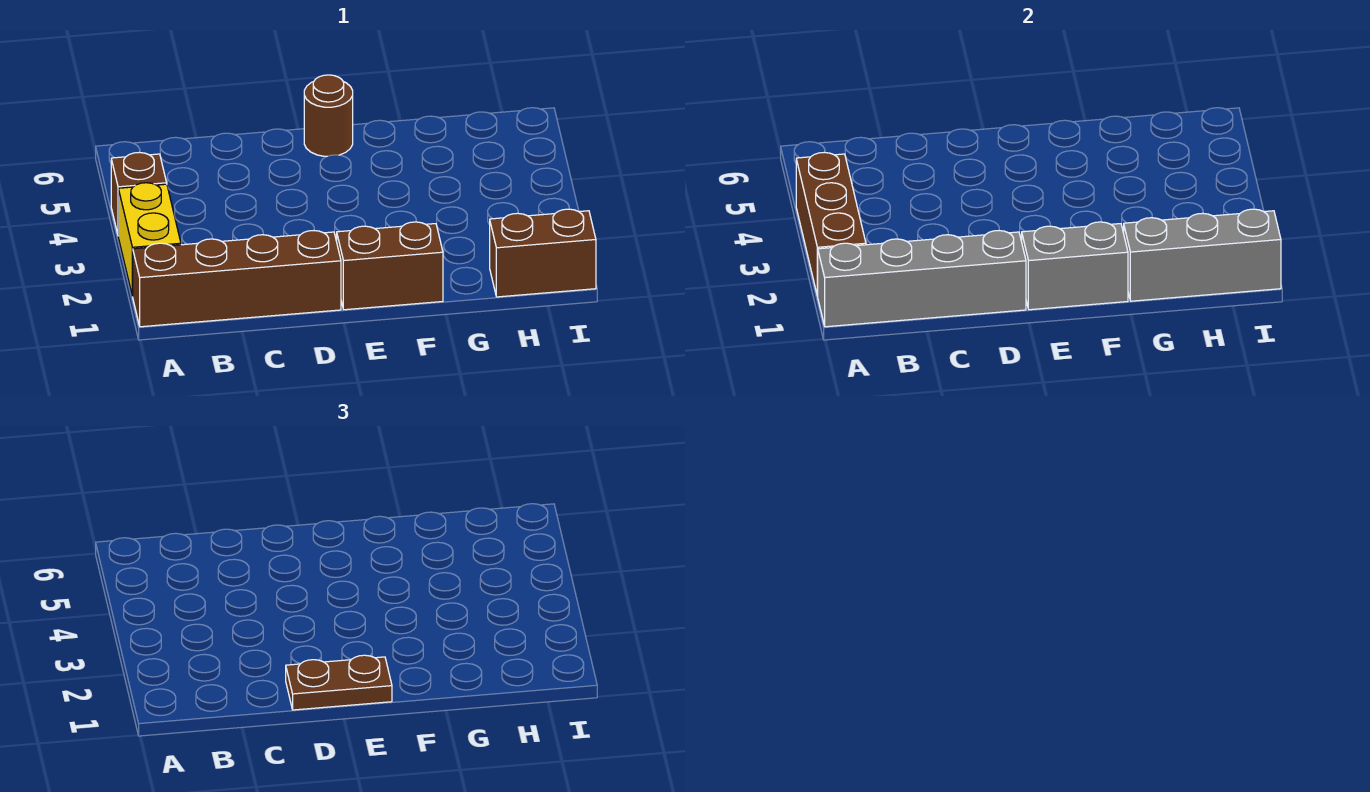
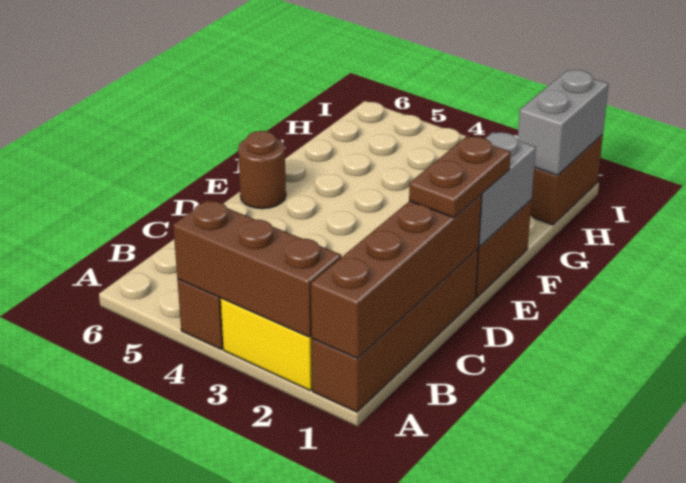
grey 1x4 brick [818,231,1026,327] -> brown 1x4 brick [311,195,482,358]
grey 1x3 brick [1124,209,1281,301] -> grey 1x2 brick [518,70,609,175]

